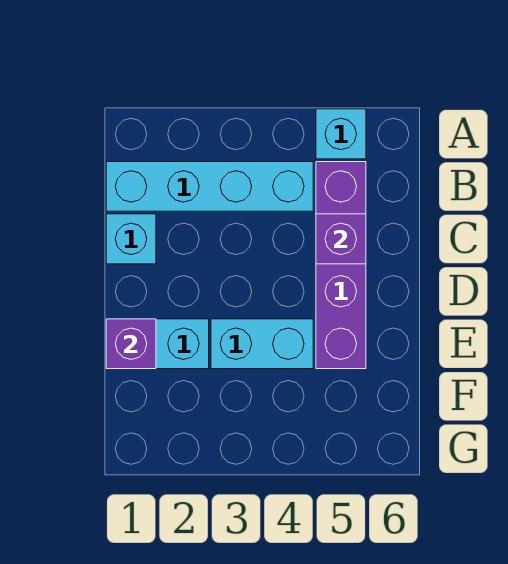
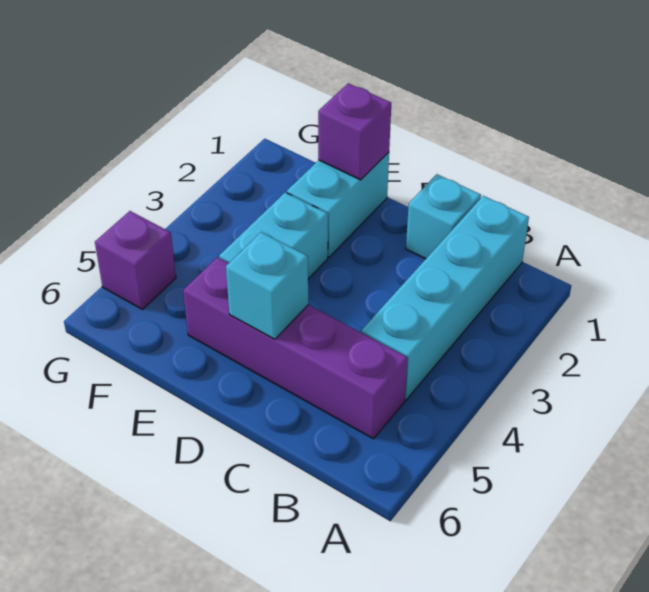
cyan 1x1 brick [316,109,366,159] -> cyan 1x1 brick moved to [226,232,308,339]
purple 1x1 brick [316,214,366,264] -> purple 1x1 brick moved to [95,211,176,309]

